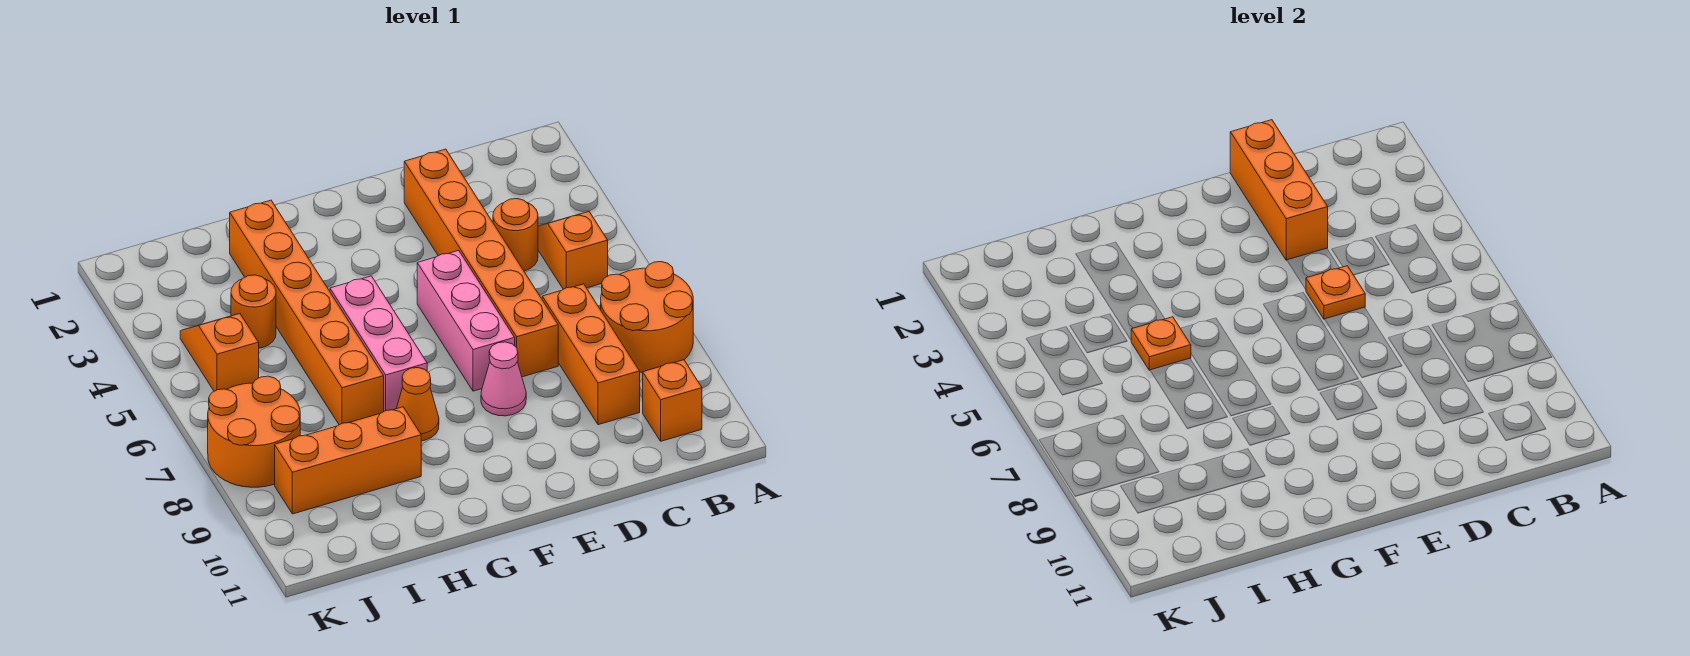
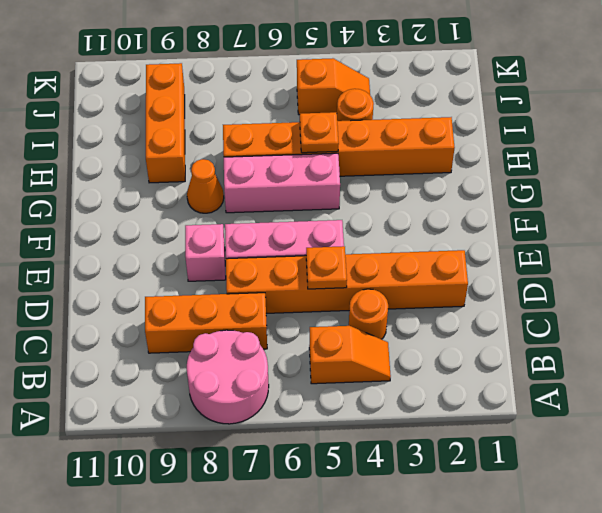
orange 2x2 round brick [601,262,693,372] -> pink 2x2 round brick [187,330,269,424]
orange 1x1 brick [643,360,702,441] -> none
orange 1x3 brick [1230,120,1328,260] -> none
pink 1x1 cone [481,342,526,416] -> pink 1x1 brick [185,224,226,281]
orange 2x2 round brick [208,376,300,487] -> none

